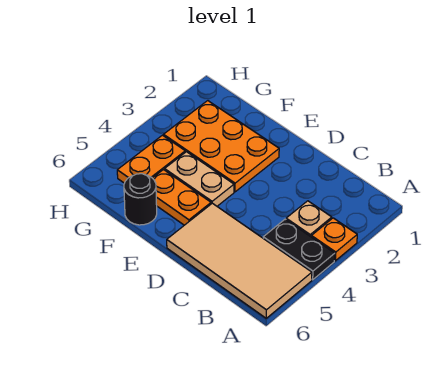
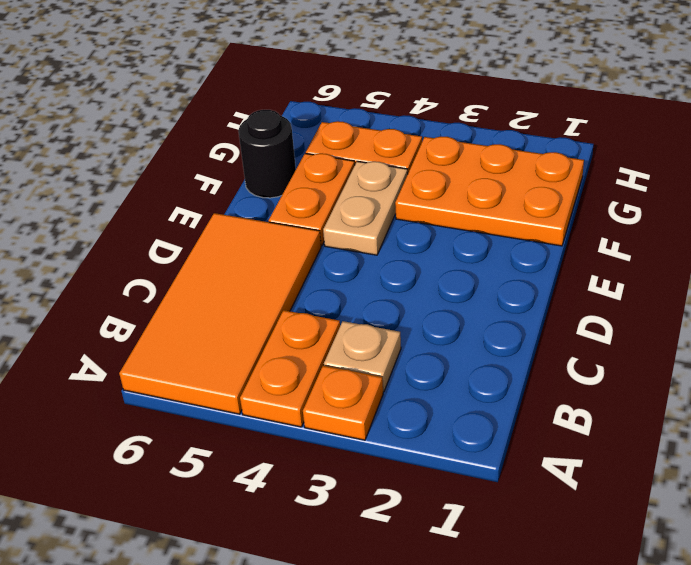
black 1x2 plate [263,219,335,280] -> orange 1x2 plate [240,310,340,427]
tan 2x4 tile [167,203,312,318] -> orange 2x4 tile [119,213,321,414]
orange 2x3 plate [164,101,279,192] -> orange 2x3 plate turned to [395,137,584,246]

